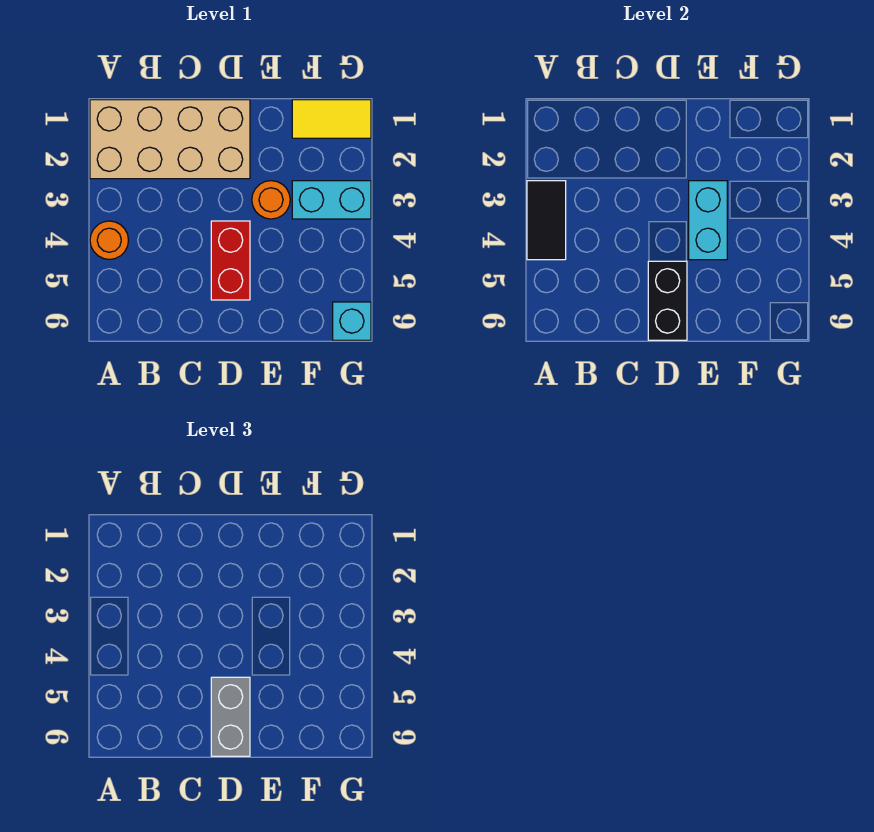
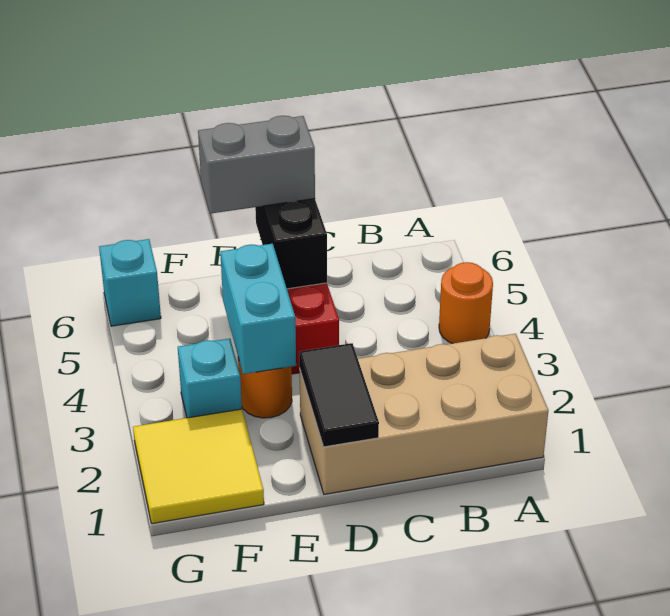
black 1x2 tile [527,181,566,260] -> black 1x2 tile moved to [299,343,379,447]
grey 1x2 brick [211,677,250,756] -> grey 1x2 brick turned to [198,116,315,214]
yellow 1x2 tile [292,100,371,138] -> yellow 2x2 tile [133,409,264,524]
cyan 1x2 brick [292,181,371,219] -> cyan 1x1 brick [178,339,242,418]

